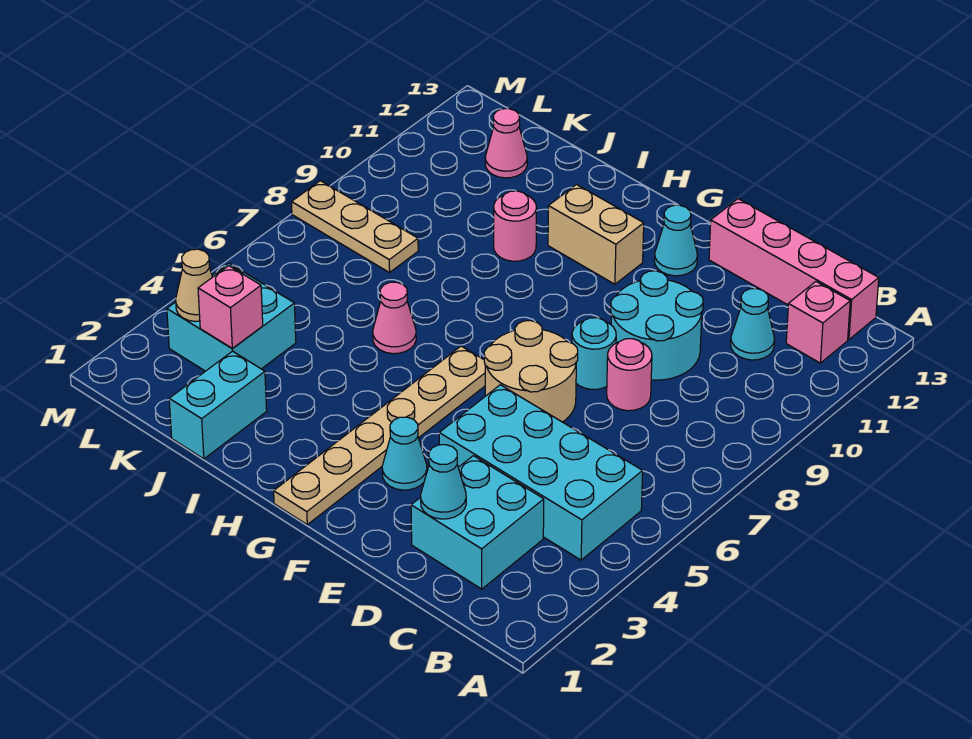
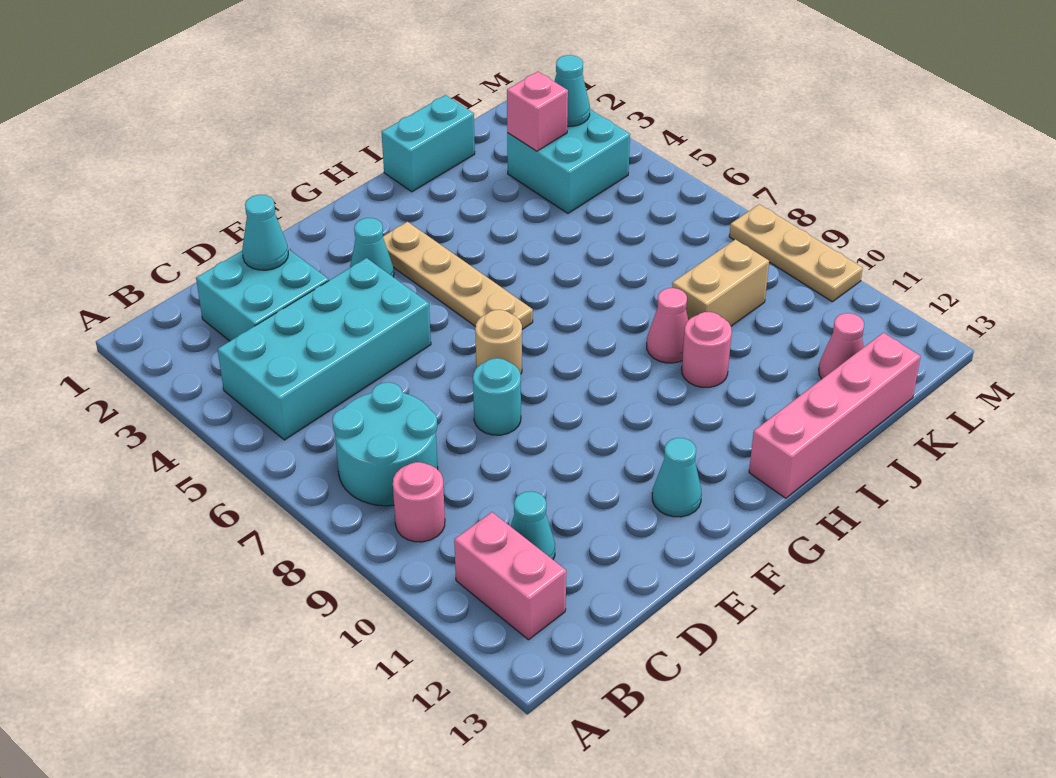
pink 1x1 brick [786,282,850,363] -> pink 1x2 brick [454,512,566,640]
pink 1x4 brick [709,199,879,340] -> pink 1x4 brick moved to [749,333,921,498]
pink 1x1 round brick [607,339,652,411] -> pink 1x1 round brick moved to [393,462,445,542]
cyan 2x2 round brick [611,271,703,380] -> cyan 2x2 round brick moved to [332,382,438,506]
tan 2x2 round brick [484,321,578,422] -> tan 1x1 round brick [475,310,522,374]
tan 1x6 plate [274,346,485,524] -> tan 1x4 plate [383,222,533,329]
tan 1x2 brick [548,185,644,284] -> tan 1x2 brick moved to [672,239,769,326]
pink 1x1 cone [373,282,416,354] -> pink 1x1 cone moved to [647,288,688,363]
cyan 1x2 brick [169,351,267,459] -> cyan 1x2 brick turned to [382,95,475,192]
tan 1x3 plate [292,181,418,273] -> tan 1x3 plate turned to [729,204,863,302]
tan 1x1 cone [176,249,212,322] -> cyan 1x1 cone [554,55,590,126]

